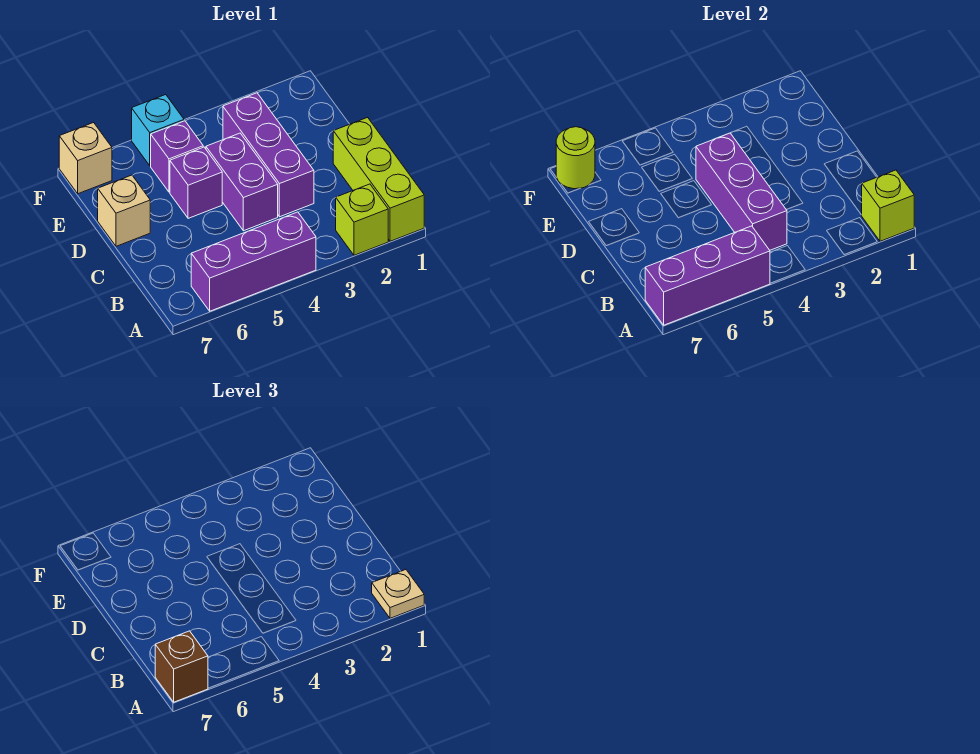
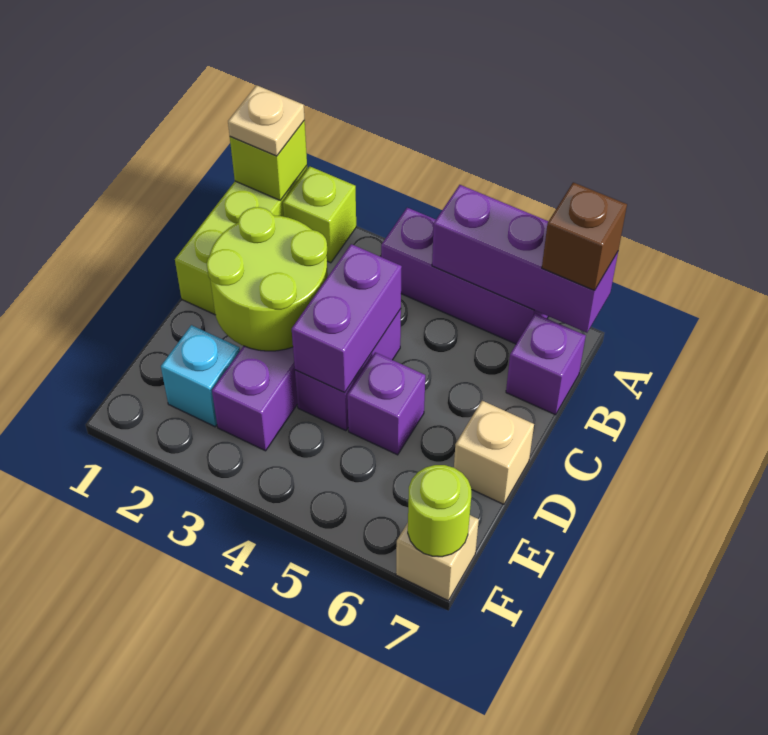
purple 1x3 brick [696,133,787,250] -> purple 1x2 brick [292,244,402,393]
none -> lime 2x2 round brick [207,207,328,351]
purple 1x1 brick [151,121,203,192] -> purple 1x1 brick moved to [506,314,586,415]
cyan 1x1 brick [132,95,184,166] -> cyan 1x1 brick moved to [161,325,240,427]

